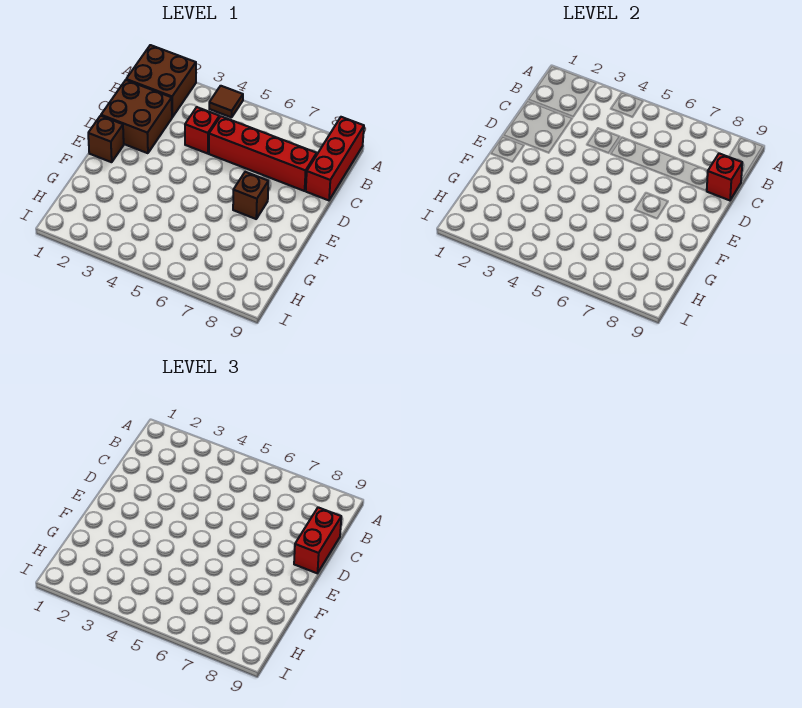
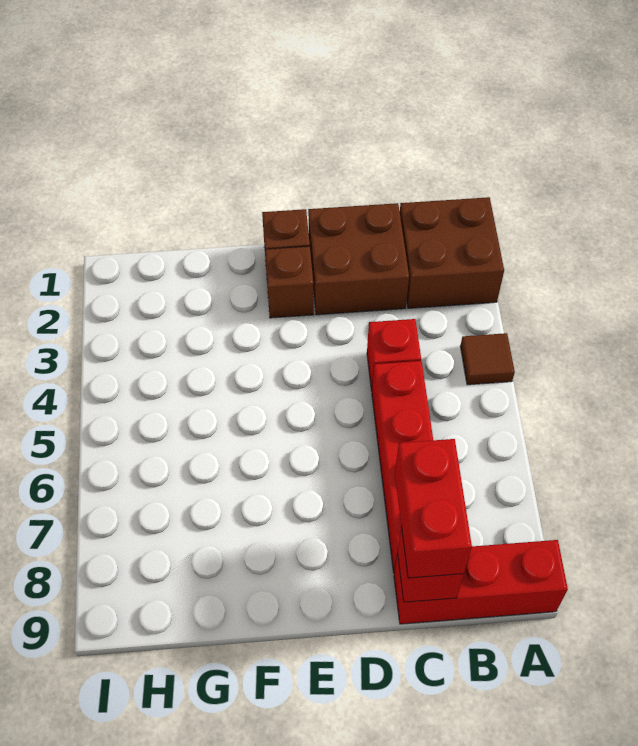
red 1x2 brick [294,507,341,573] -> red 1x2 brick turned to [395,439,472,578]
brown 1x1 brick [233,172,268,219] -> brown 1x1 brick moved to [265,247,314,318]

